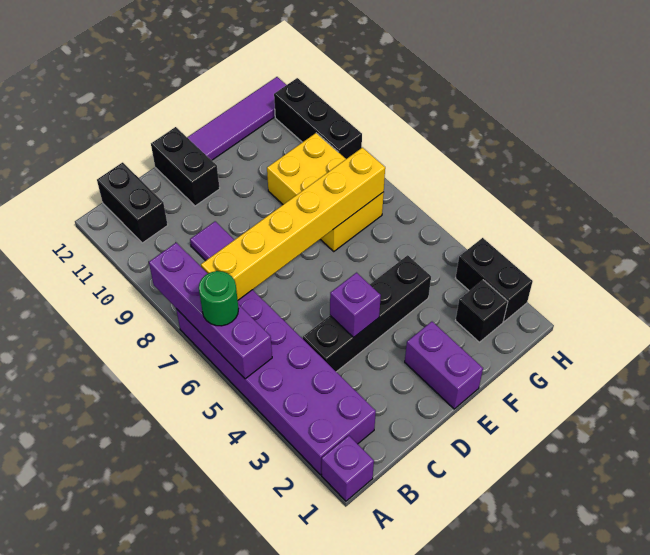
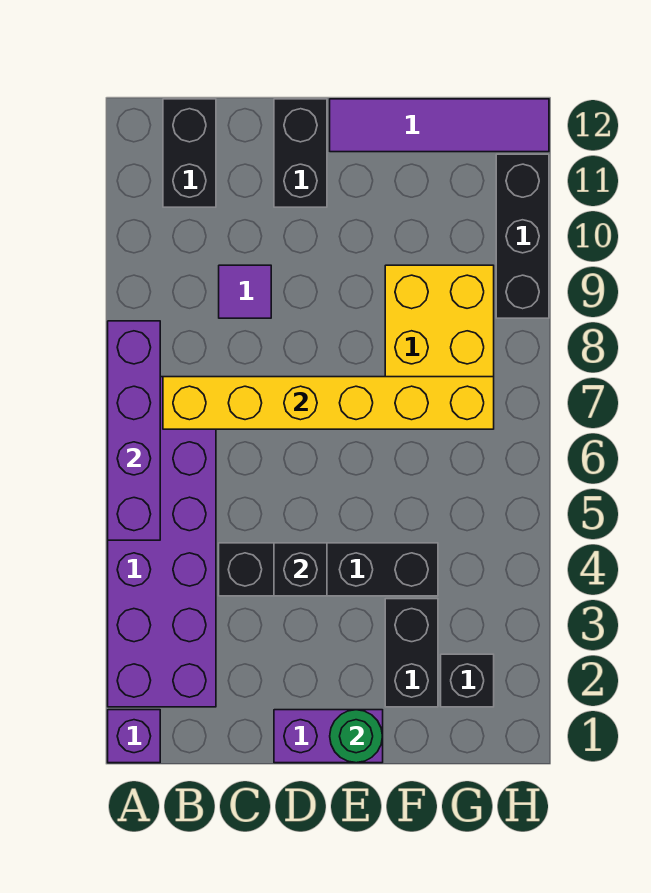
green 1x1 round brick [199,271,239,326] -> green 1x1 round brick moved to [330,710,383,763]
purple 1x1 brick [330,273,381,338] -> black 1x1 brick [274,543,327,596]
purple 1x2 brick [405,322,483,409] -> purple 1x2 brick turned to [274,710,383,763]
black 1x2 brick [455,238,533,322] -> black 1x2 brick moved to [385,599,438,707]

